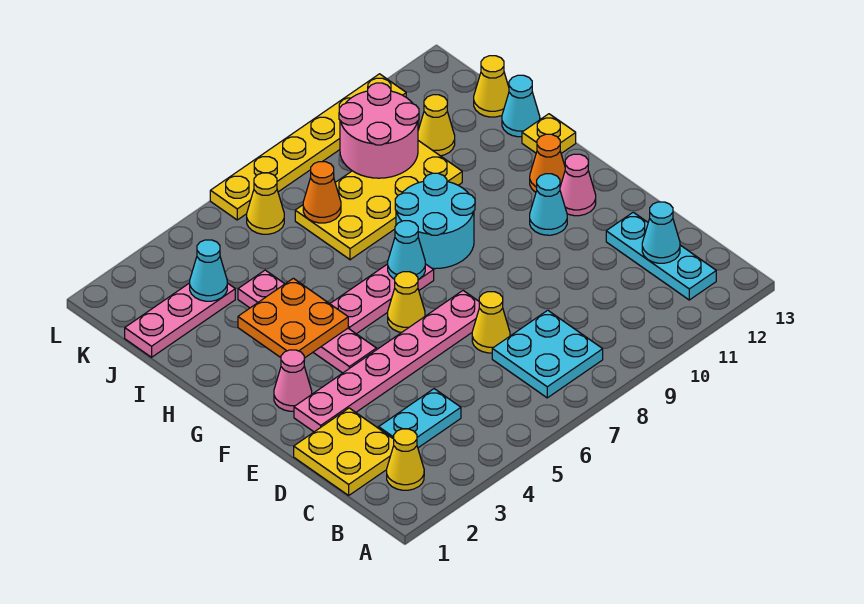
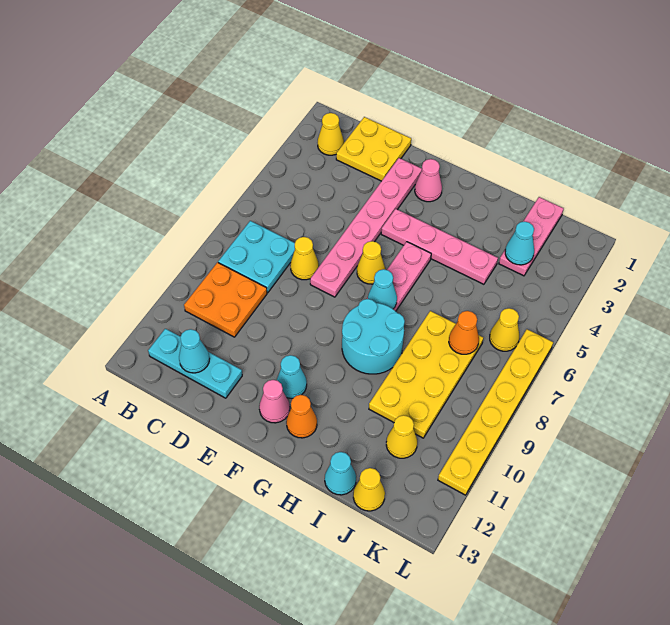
cyan 1x2 plate [379,389,461,448] -> none
orange 2x2 plate [238,278,348,358] -> orange 2x2 plate moved to [184,262,267,337]
yellow 1x1 plate [522,114,576,153] -> none
pink 2x2 round brick [339,83,419,178] -> none

